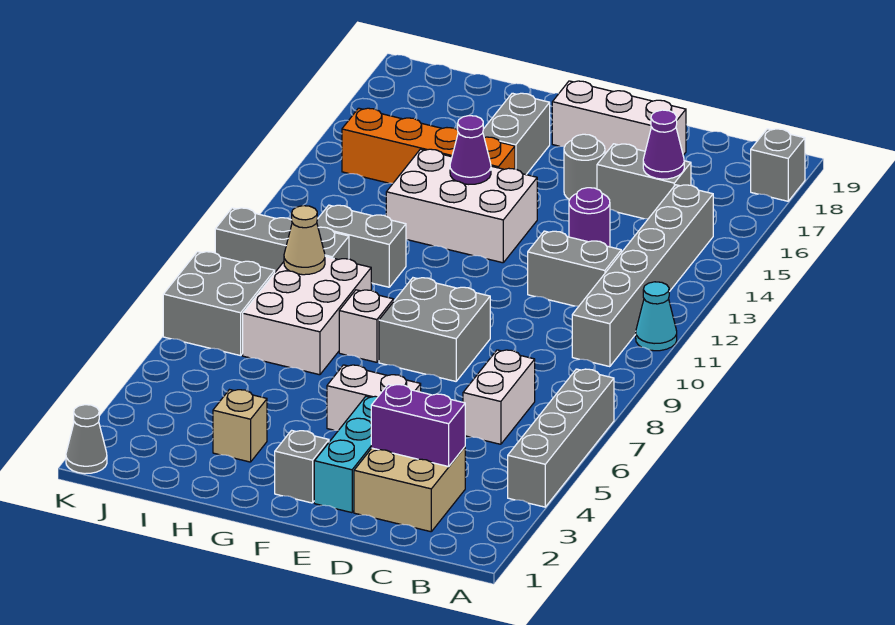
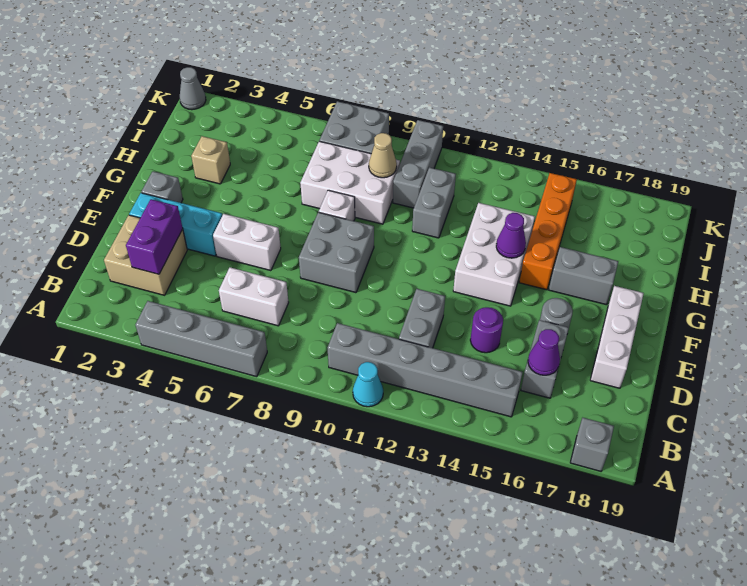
white 1x2 brick [327,365,421,430] -> white 1x2 brick turned to [213,214,281,271]

